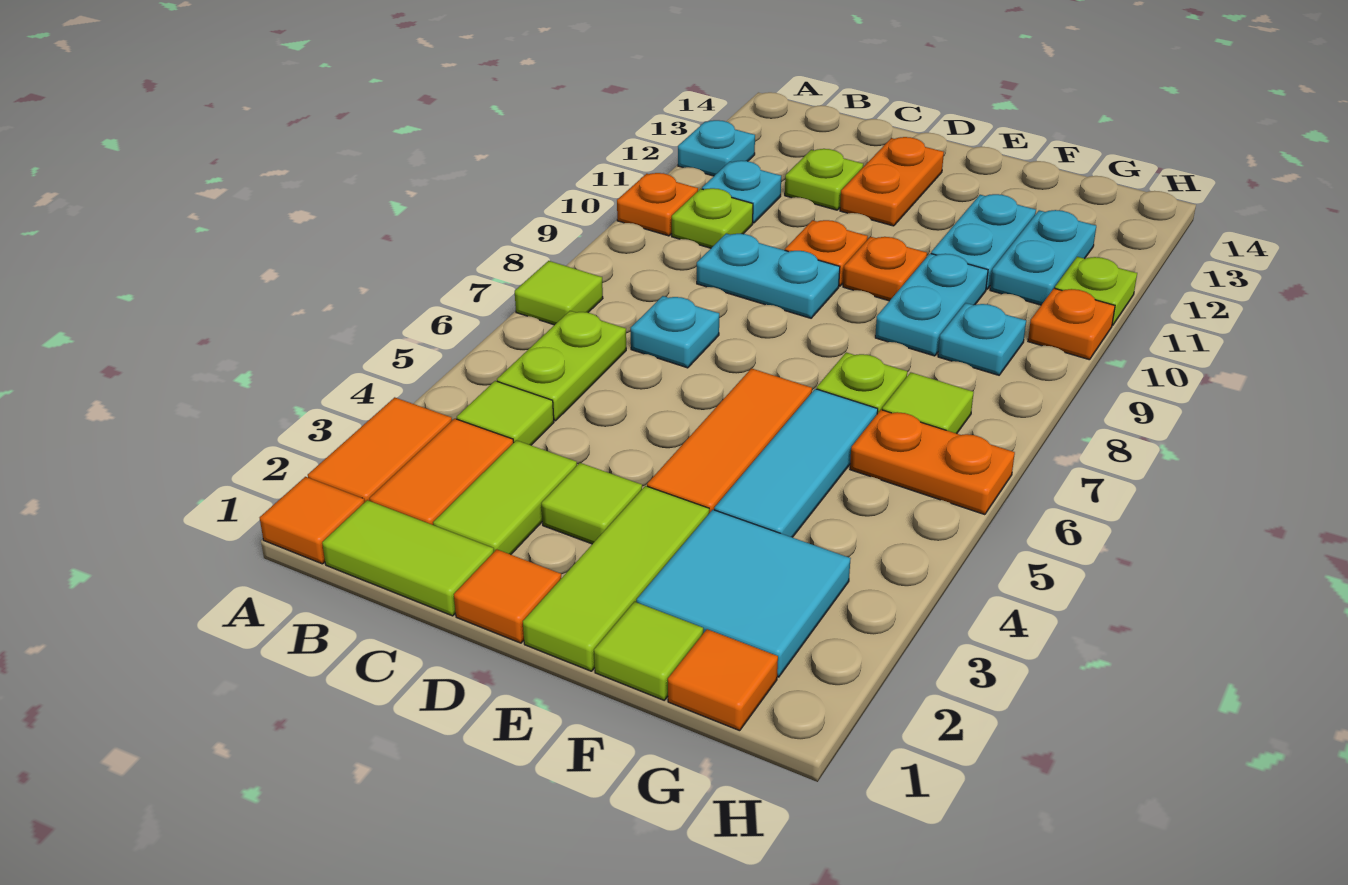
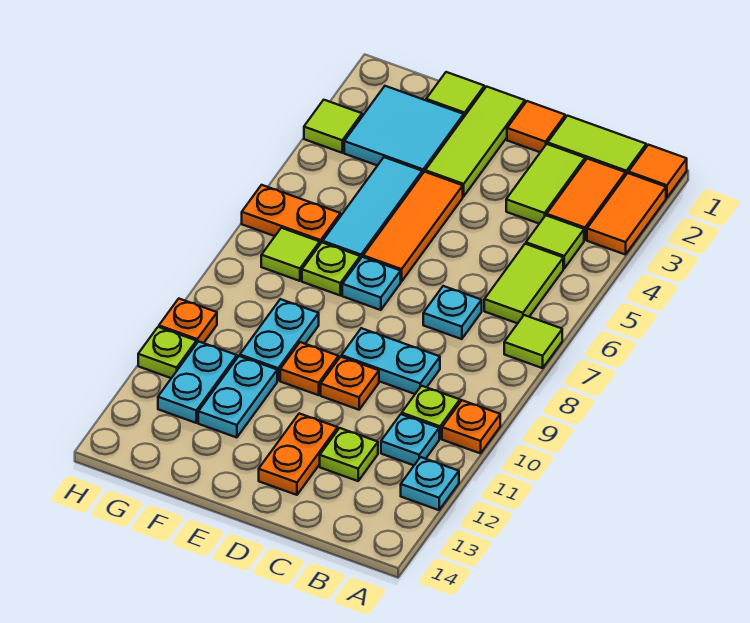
lime 1x2 plate [497,311,626,421] -> lime 1x2 tile [484,244,563,323]
lime 1x1 tile [541,463,642,544] -> lime 1x1 tile moved to [304,100,362,153]
orange 1x1 tile [668,629,778,731] -> none
cyan 1x1 plate [938,303,1026,375] -> cyan 1x1 plate moved to [342,257,401,310]

